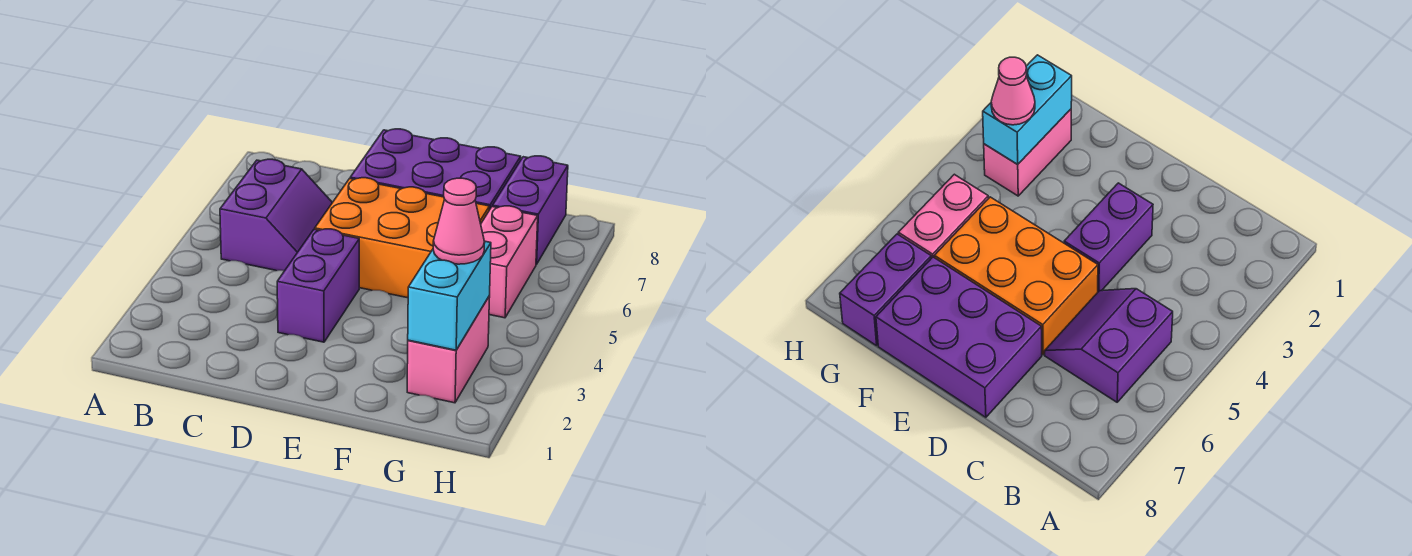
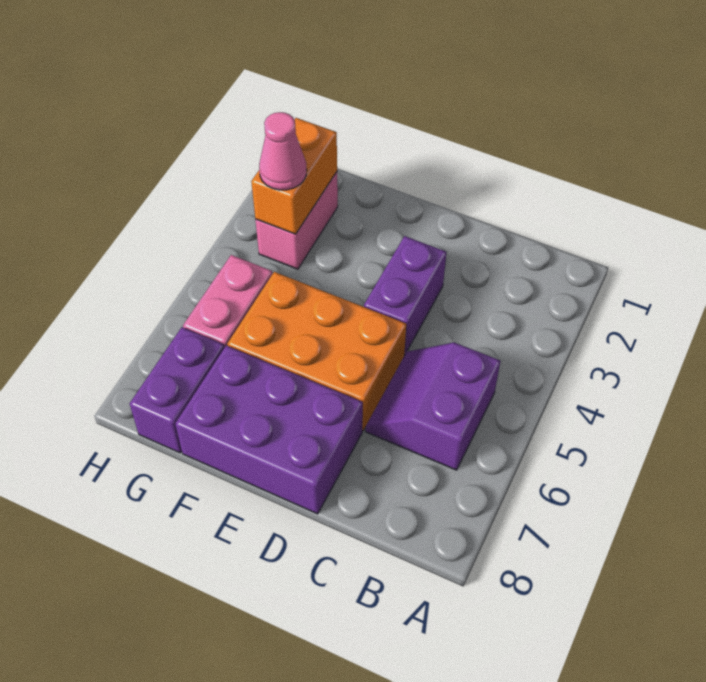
cyan 1x2 brick [408,241,491,350] -> orange 1x2 brick [251,118,337,234]

